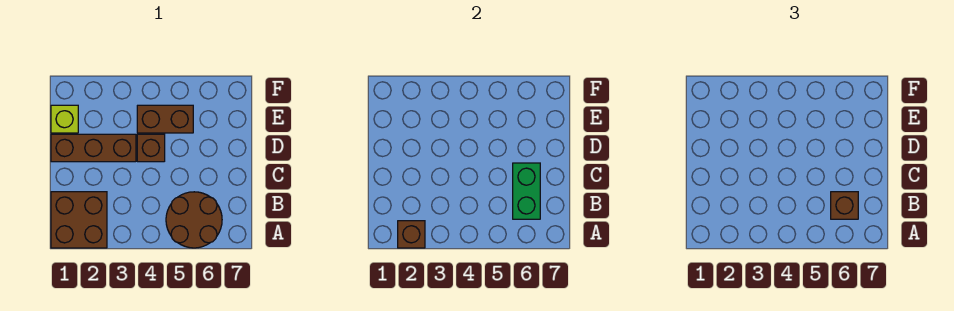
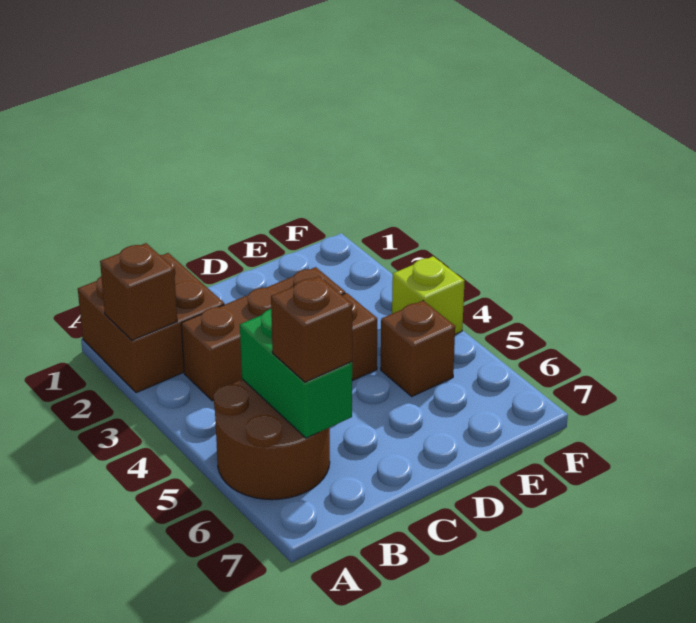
green 1x2 brick [513,163,540,219] -> green 1x2 brick turned to [240,309,352,438]
brown 1x3 brick [51,134,136,162] -> brown 1x3 brick turned to [181,267,345,401]
lime 1x1 brick [51,105,78,133] -> lime 1x1 brick moved to [392,256,464,334]
brown 1x2 brick [137,105,193,133] -> brown 1x1 brick [381,301,455,396]

